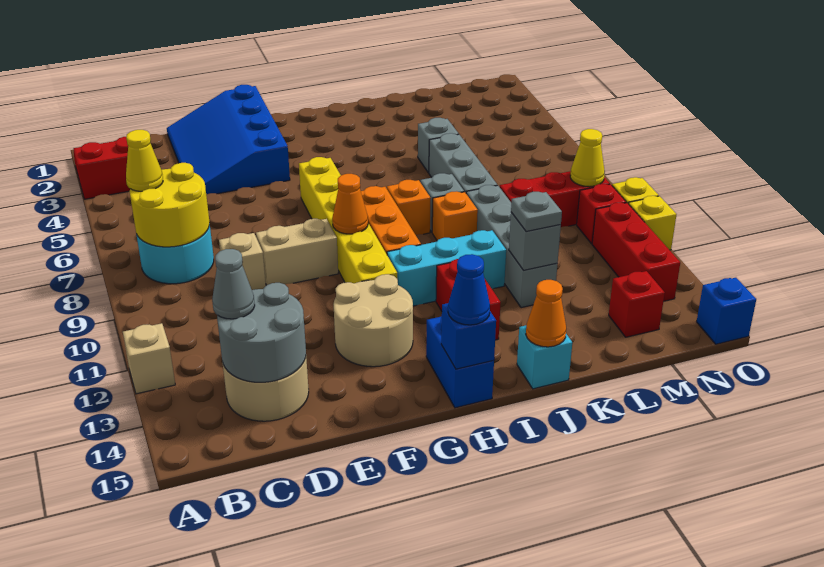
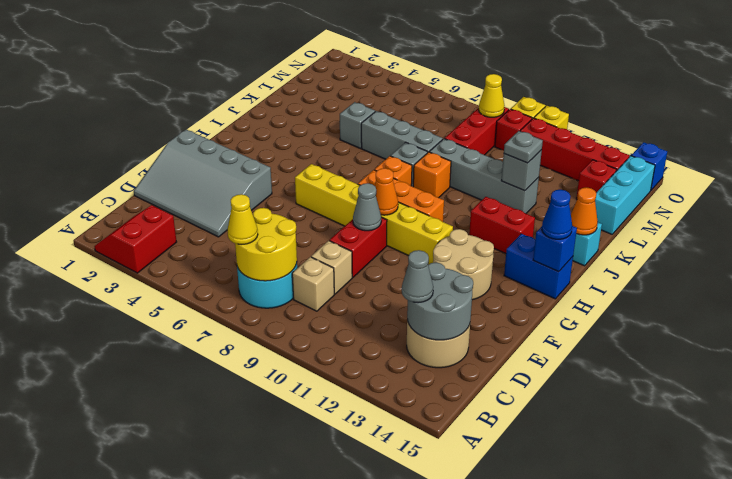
tan 1x1 brick [123,323,175,394] -> tan 1x1 brick moved to [292,257,334,311]
blue 3x4 slope [167,85,290,195] -> grey 3x4 slope [134,129,272,237]
tan 1x2 brick [256,219,338,285] -> red 1x2 brick [330,217,387,277]
none -> grey 1x1 cone [353,183,381,231]
cyan 1x3 brick [387,230,506,306] -> cyan 1x3 brick moved to [595,156,655,234]
red 1x3 brick [592,202,680,301] -> red 1x4 brick [520,118,629,181]

